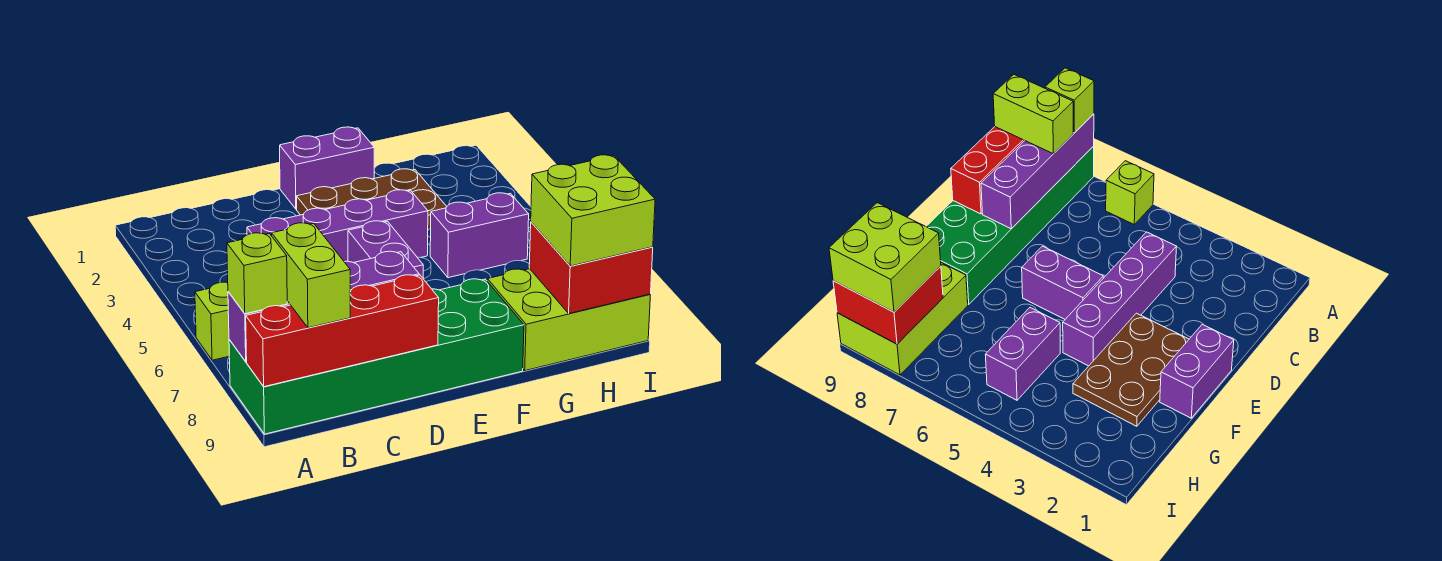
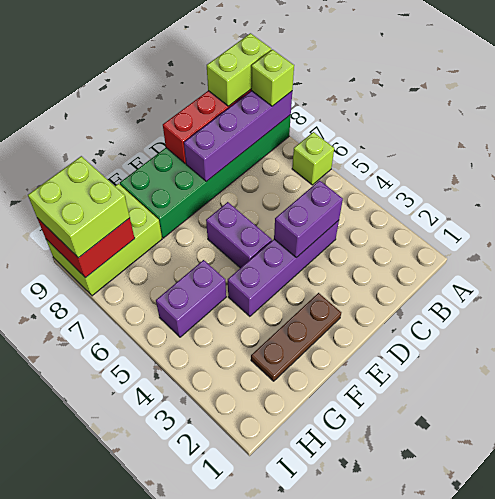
lime 1x2 brick [272,223,350,328] -> lime 1x2 brick turned to [207,33,271,106]
purple 1x2 brick [280,127,374,209] -> purple 1x2 brick moved to [274,180,343,258]
brown 2x3 plate [296,169,447,230] -> brown 1x3 plate [251,293,341,381]

